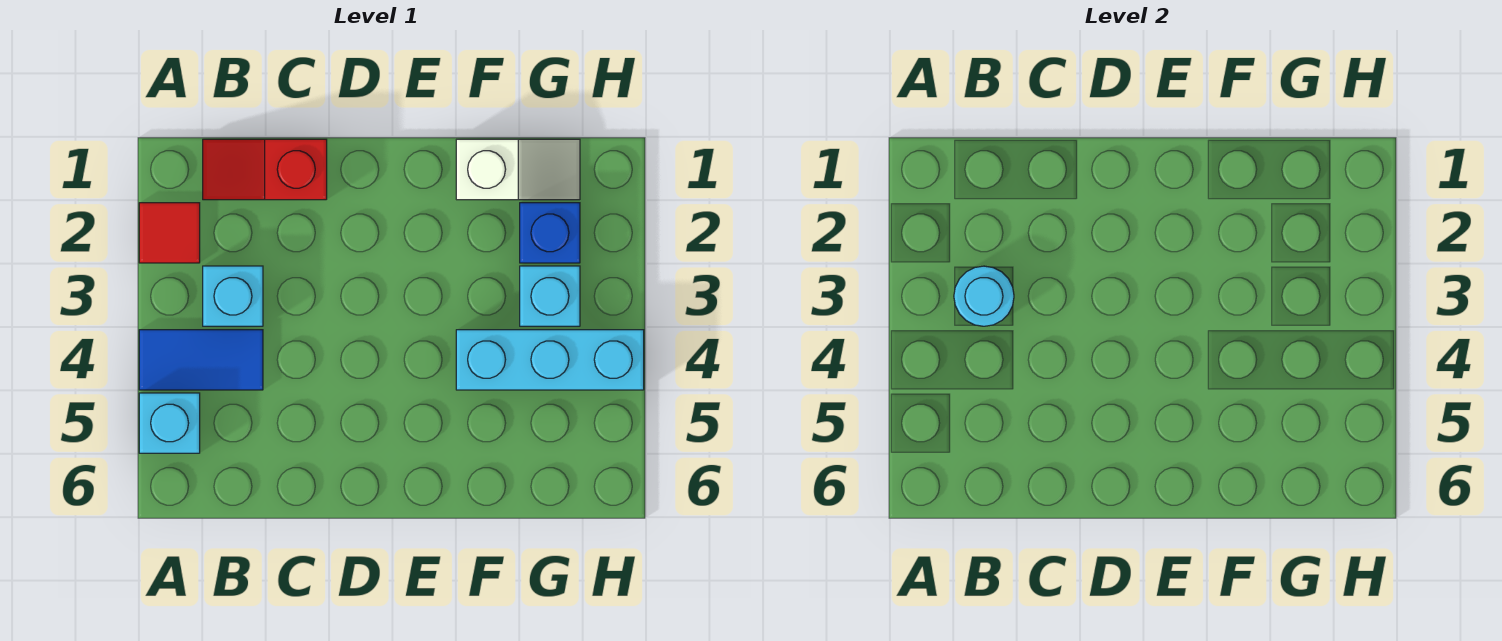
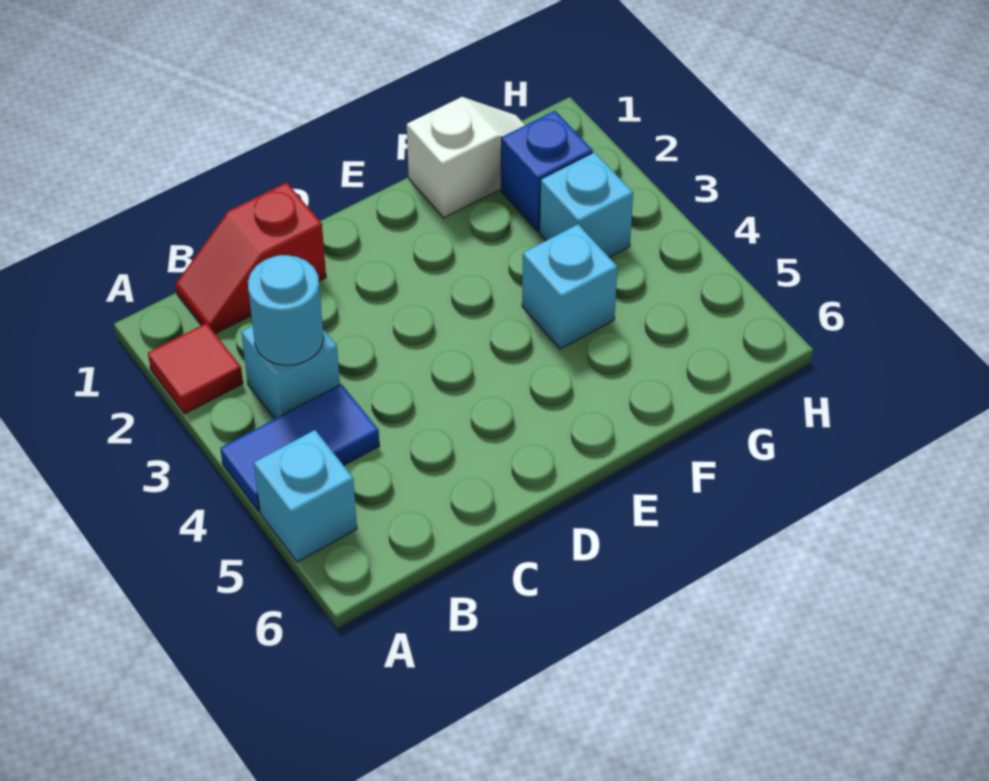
cyan 1x3 brick [456,330,644,390] -> cyan 1x1 brick [522,224,617,349]

